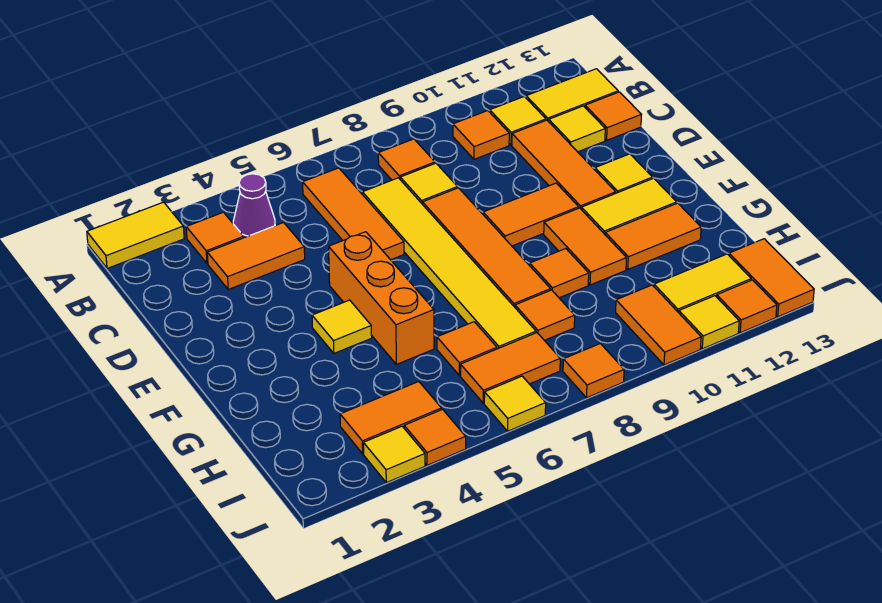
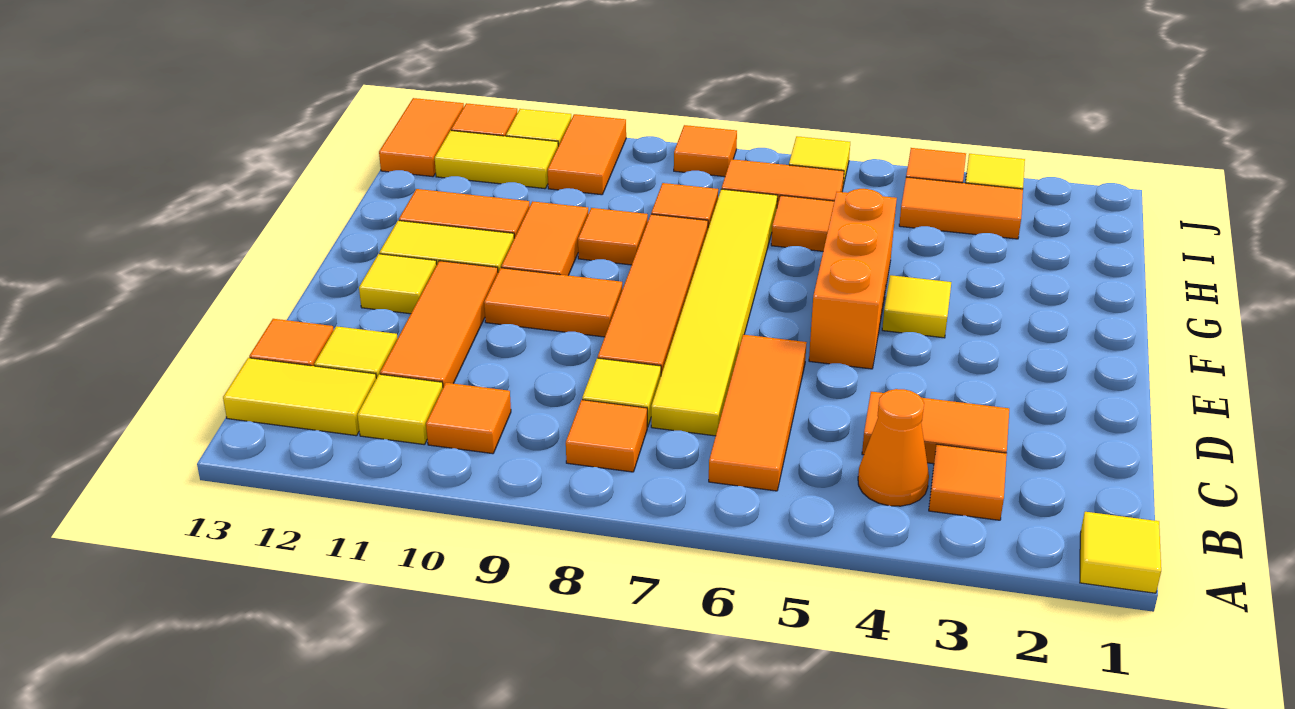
yellow 1x2 tile [87,202,184,268] -> yellow 1x1 tile [1080,512,1161,593]
purple 1x1 cone [233,174,275,238] -> orange 1x1 cone [858,389,929,506]

